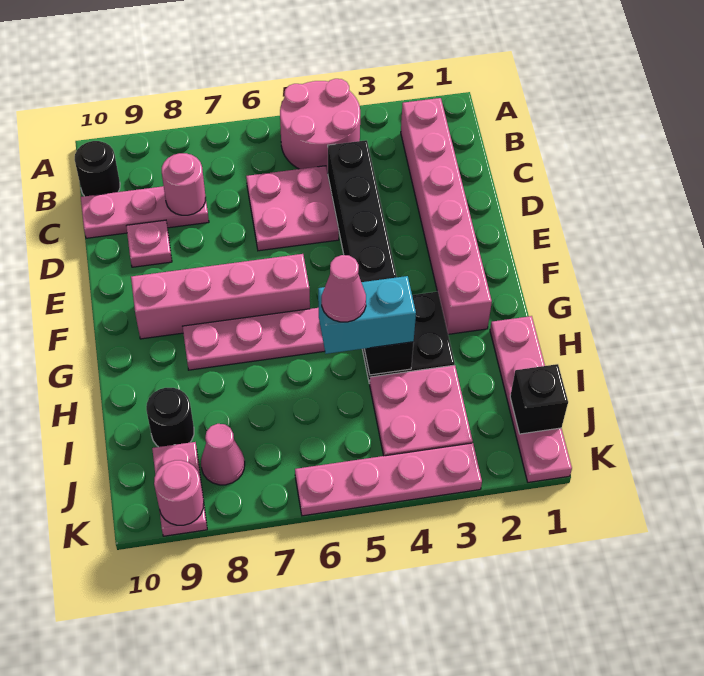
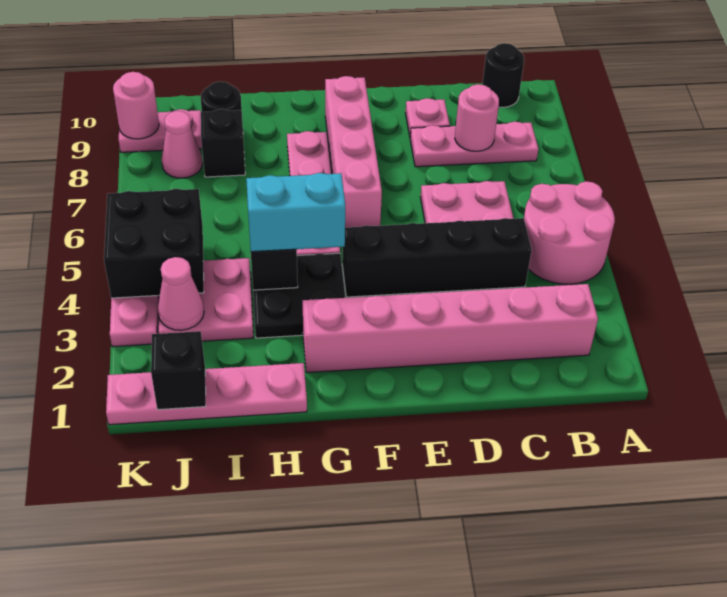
pink 1x3 plate [81,186,209,238] -> pink 1x3 plate turned to [410,122,538,167]
cyan 1x2 brick [318,276,416,354] -> cyan 1x2 brick turned to [246,173,345,252]
pink 1x1 cone [322,255,366,322] -> pink 1x1 cone moved to [158,257,204,330]
none -> black 1x1 brick [201,109,245,177]
none -> black 2x2 brick [104,189,204,298]

